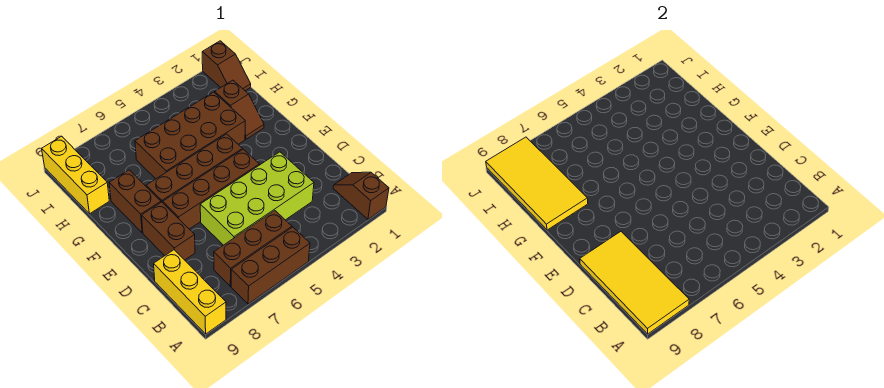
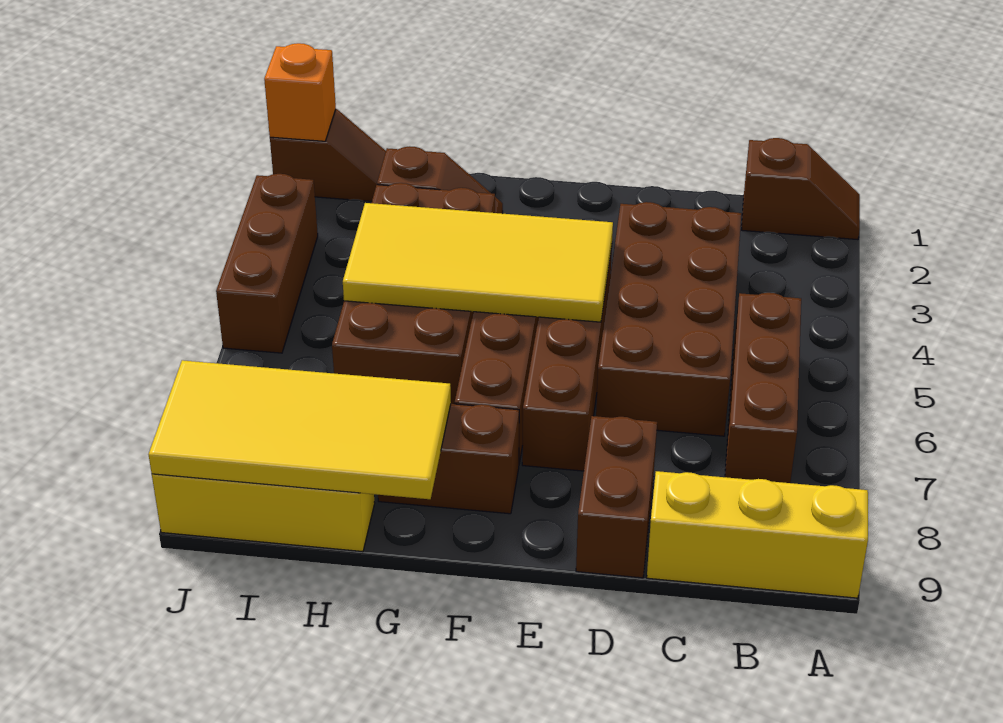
brown 1x2 slope [333,172,389,219] -> brown 1x2 slope turned to [741,138,860,240]
brown 1x3 brick [231,227,310,304] -> brown 1x3 brick moved to [216,174,318,353]
yellow 2x4 tile [580,232,689,334] -> yellow 2x4 tile moved to [343,203,613,322]
lime 2x4 brick [200,152,314,245] -> brown 2x4 brick [596,202,741,436]
brown 1x2 brick [142,202,195,260] -> brown 1x2 brick turned to [576,416,657,578]
none -> orange 1x1 brick [264,43,336,141]

